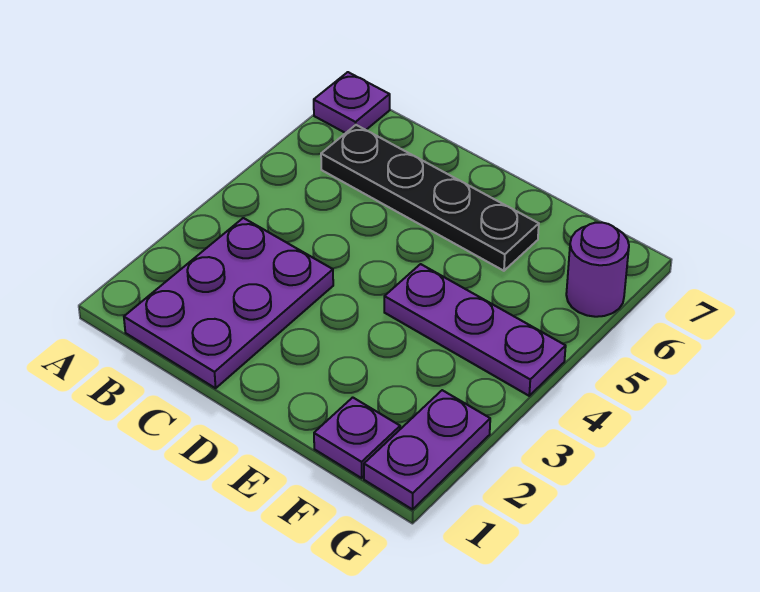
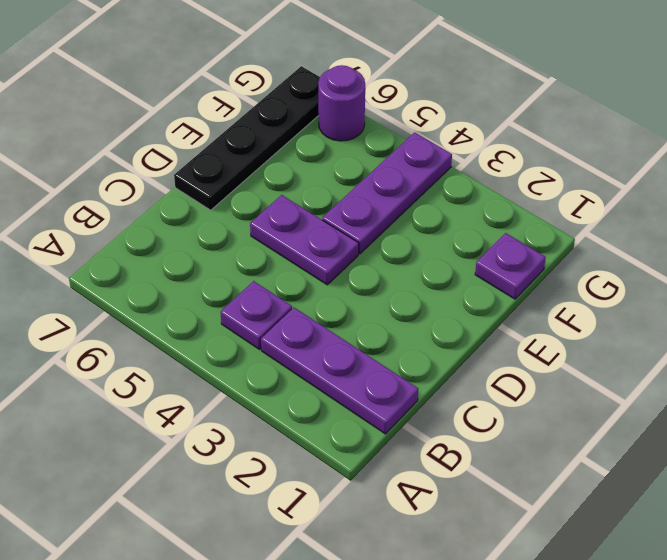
purple 1x1 plate [314,72,390,133] -> purple 1x1 plate moved to [221,281,292,349]
purple 2x3 plate [124,218,333,388] -> purple 1x3 plate [261,308,418,434]
black 1x4 plate [321,125,539,271] -> black 1x4 plate moved to [174,66,320,210]
purple 1x2 plate [364,390,490,509] -> purple 1x2 plate moved to [250,195,359,285]

